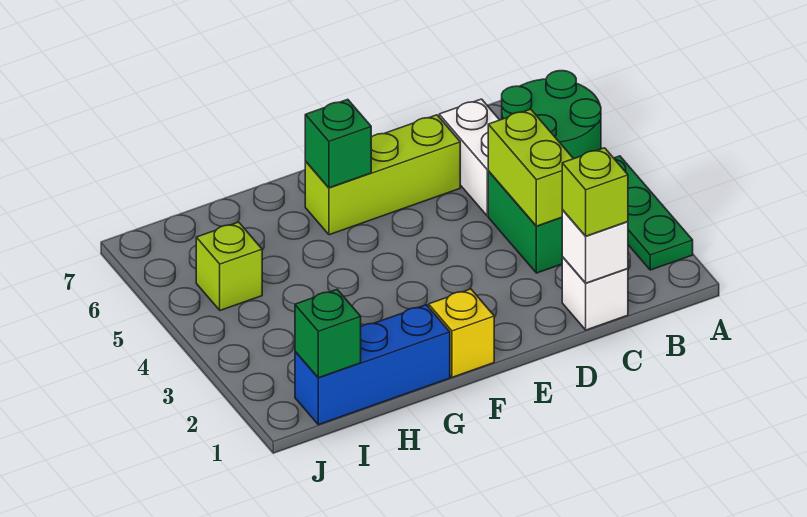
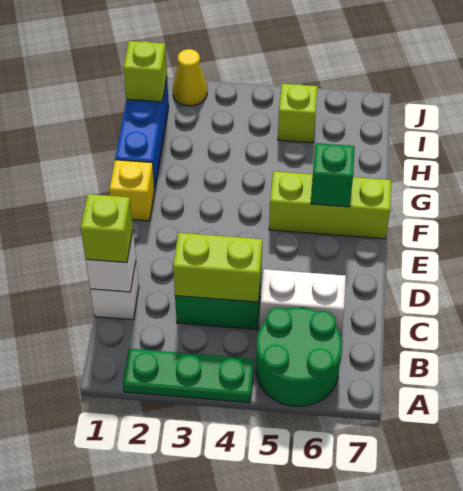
lime 1x3 brick [305,115,460,235] -> lime 1x3 brick turned to [269,171,391,239]
green 1x1 brick [295,290,361,378] -> lime 1x1 brick [123,41,167,102]
none -> yellow 1x1 cone [173,49,207,106]

